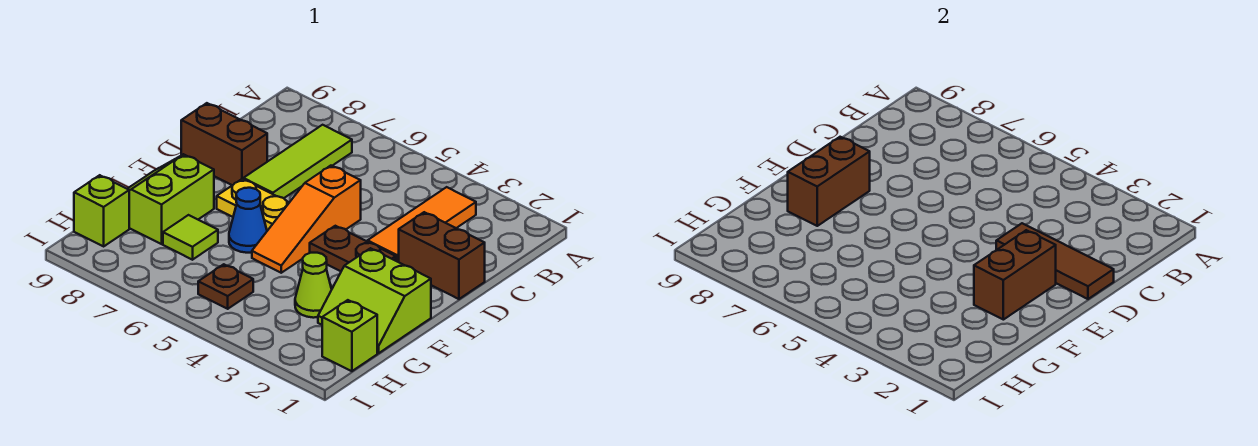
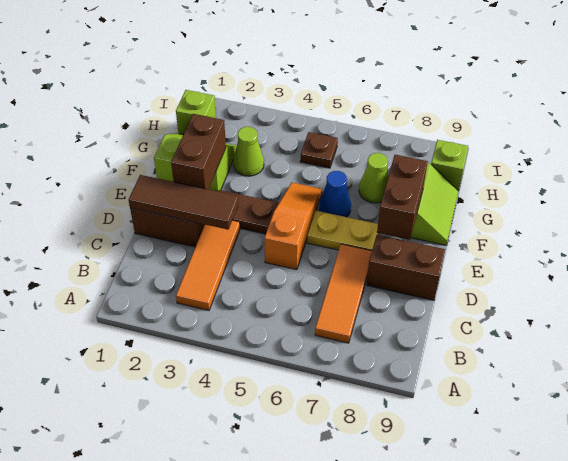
lime 1x3 tile [243,125,352,198] -> orange 1x3 tile [315,244,372,343]
lime 1x1 tile [163,215,218,260] -> lime 1x1 cone [359,153,389,203]

